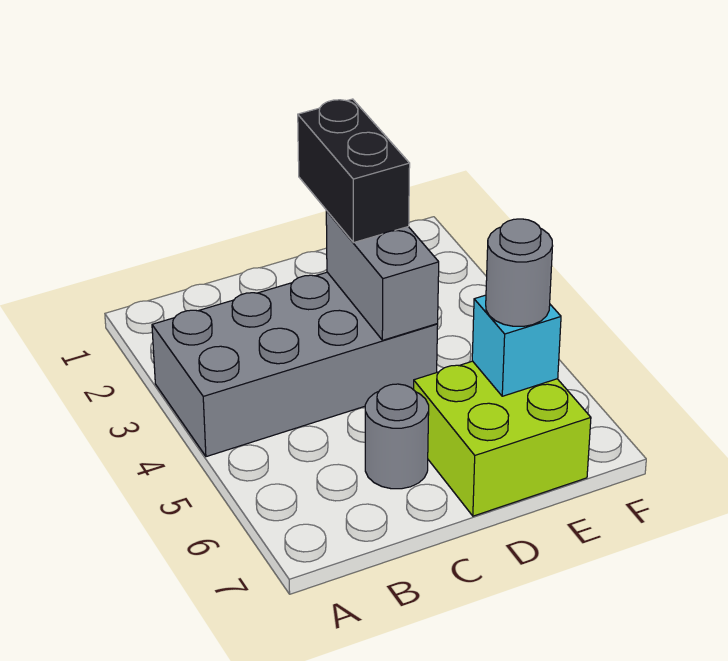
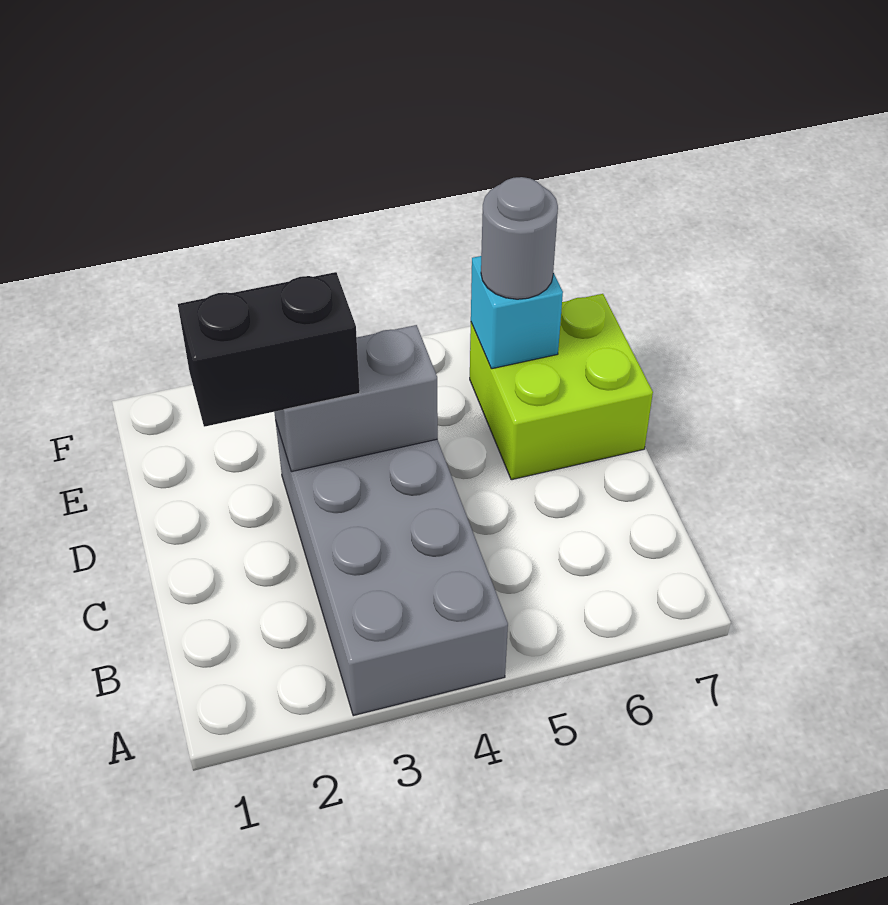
grey 1x1 round brick [365,384,429,489] -> none

